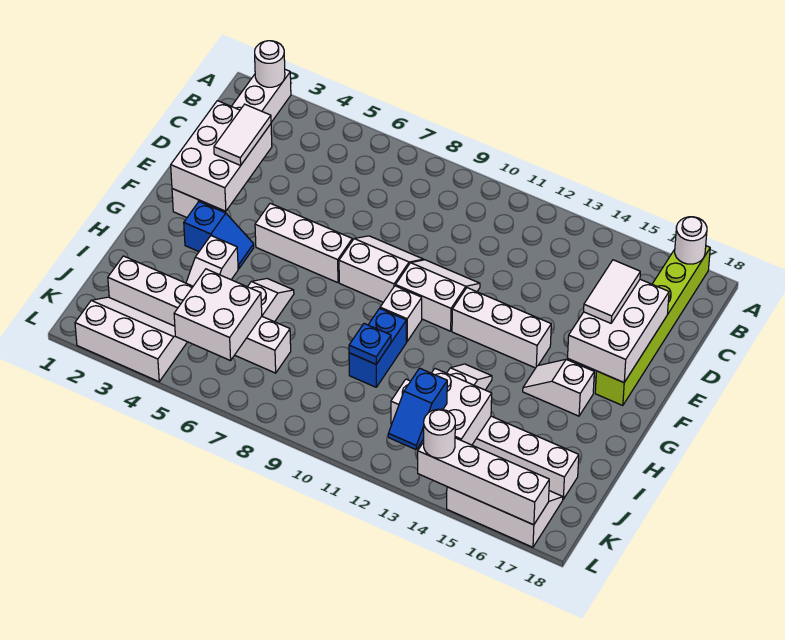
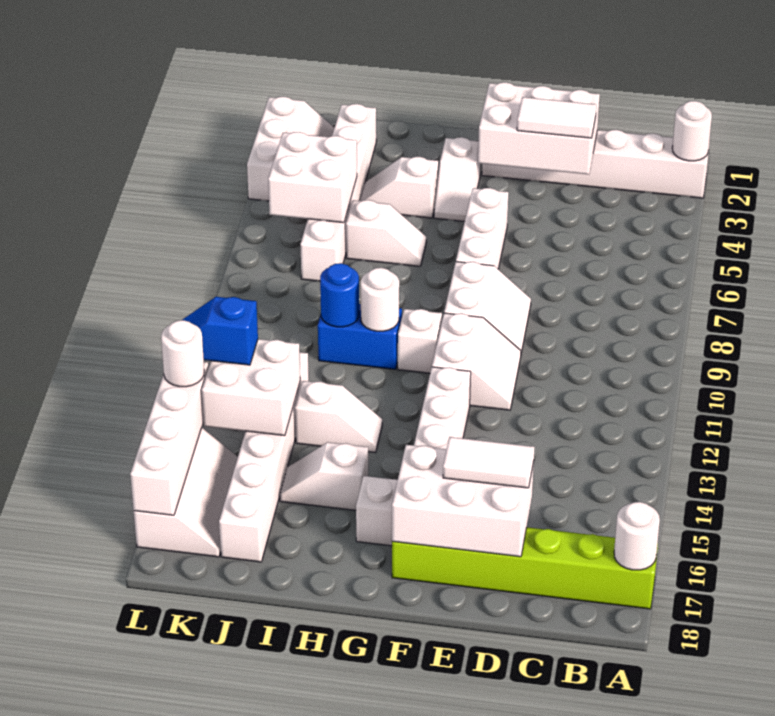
blue 1x2 slope [184,202,254,269] -> white 1x2 slope [434,137,480,221]
none -> white 1x1 round brick [361,268,399,331]
none -> white 1x2 slope [280,442,368,510]
blue 1x1 plate [349,324,391,364] -> blue 1x1 round brick [320,263,359,327]

